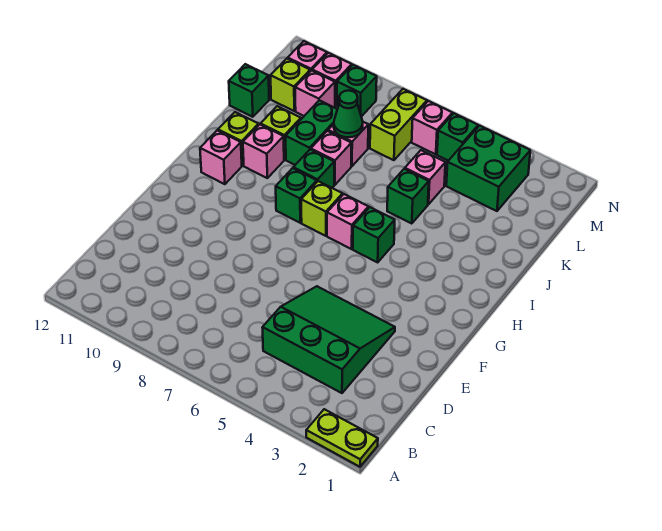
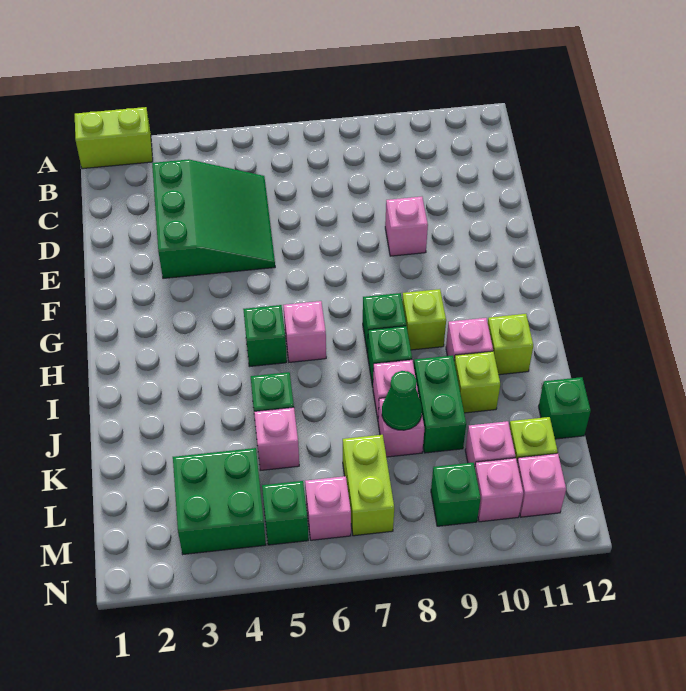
lime 1x2 plate [306,409,378,467] -> lime 1x2 brick [75,107,153,169]
green 3x3 slope [262,286,395,393] -> green 3x3 slope turned to [152,159,275,278]
lime 1x1 brick [301,181,343,236] -> lime 1x1 brick moved to [402,289,446,350]
pink 1x1 brick [200,130,242,184] -> pink 1x1 brick moved to [385,197,428,256]

